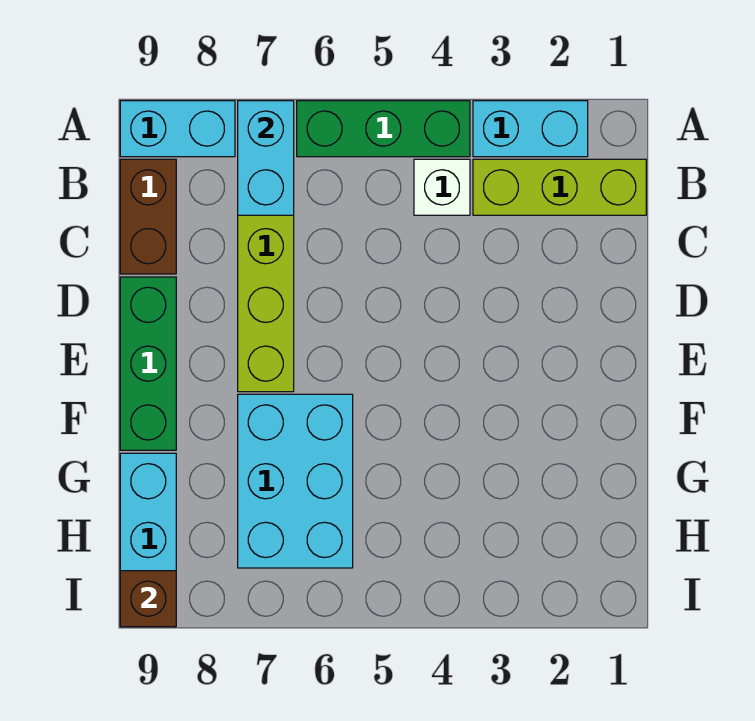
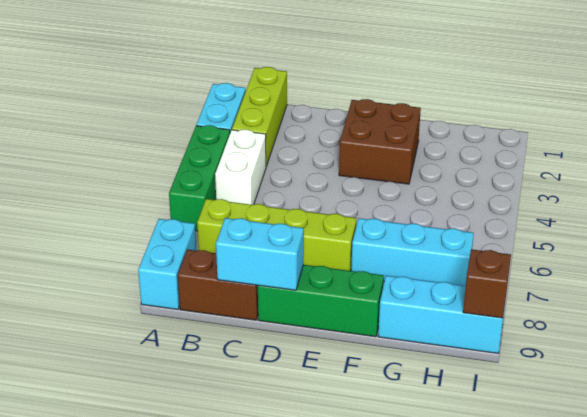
cyan 1x2 brick [238,101,294,215] -> cyan 1x2 brick moved to [216,218,304,290]
white 1x1 brick [414,159,470,215] -> white 1x2 brick [215,130,266,205]
none -> brown 2x2 brick [339,99,421,184]
cyan 2x3 brick [238,394,353,568] -> cyan 1x3 brick [351,218,474,286]

